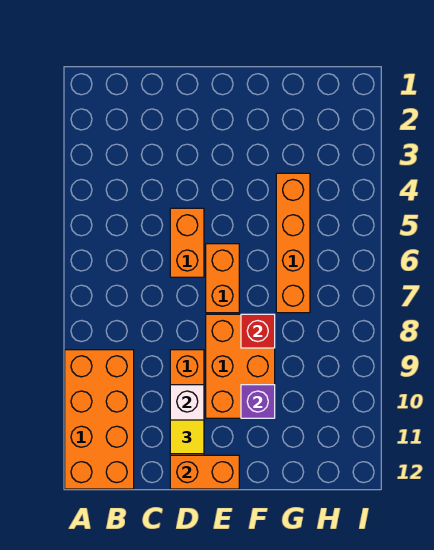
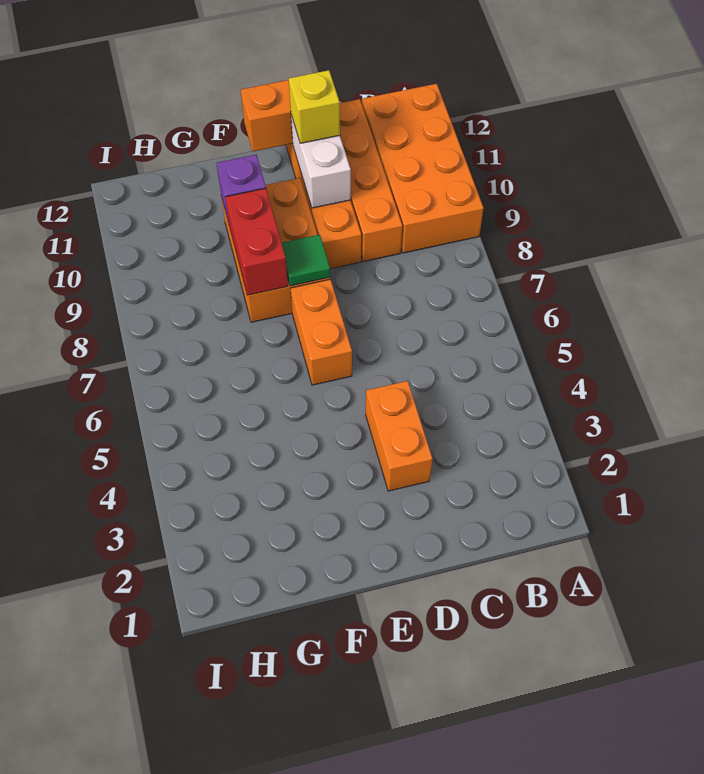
orange 1x2 brick [170,208,204,277] -> orange 1x2 brick moved to [366,381,432,491]
yellow 1x1 tile [170,420,204,454] -> yellow 1x1 brick [289,70,340,143]
none -> green 1x1 tile [282,235,330,286]
red 1x1 brick [241,314,275,348] -> red 1x2 brick [225,188,288,295]
orange 1x4 brick [276,173,310,313] -> orange 1x4 brick moved to [340,99,402,262]

